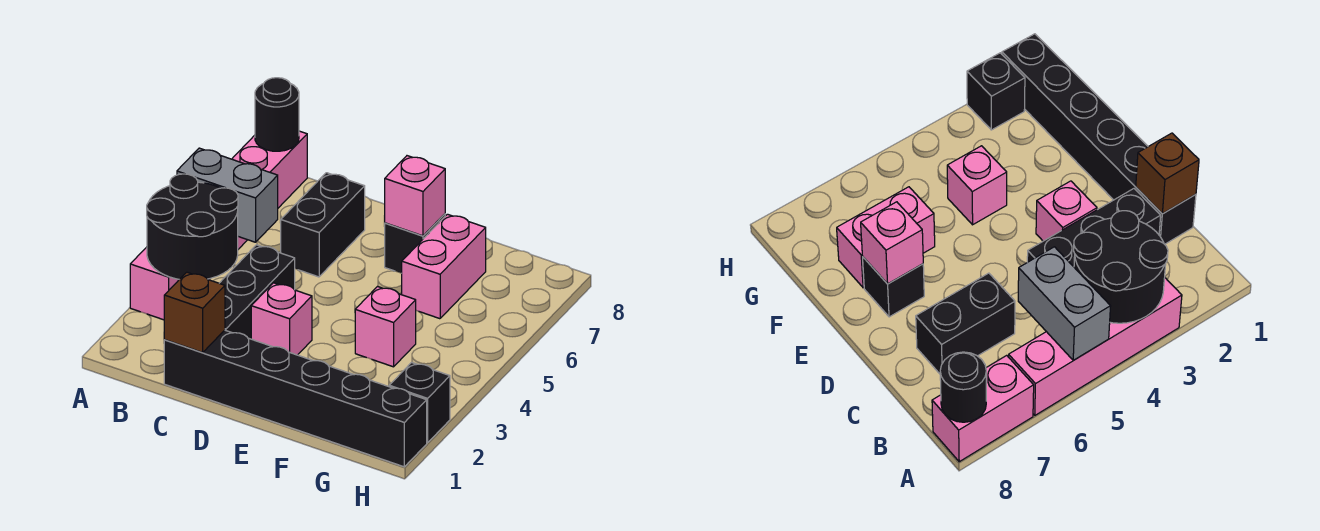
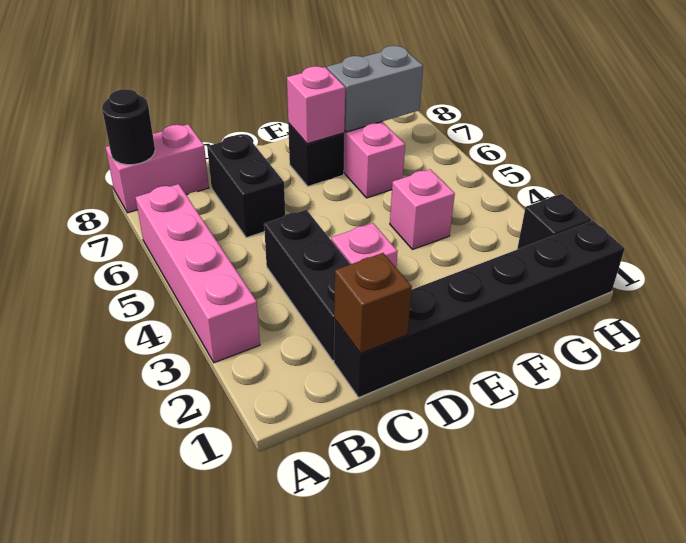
black 2x2 round brick [147,174,238,279] -> none
grey 1x2 brick [177,148,278,242] -> grey 1x2 brick moved to [327,46,423,132]
pink 1x2 brick [232,131,307,208] -> pink 1x2 brick turned to [106,124,209,213]

